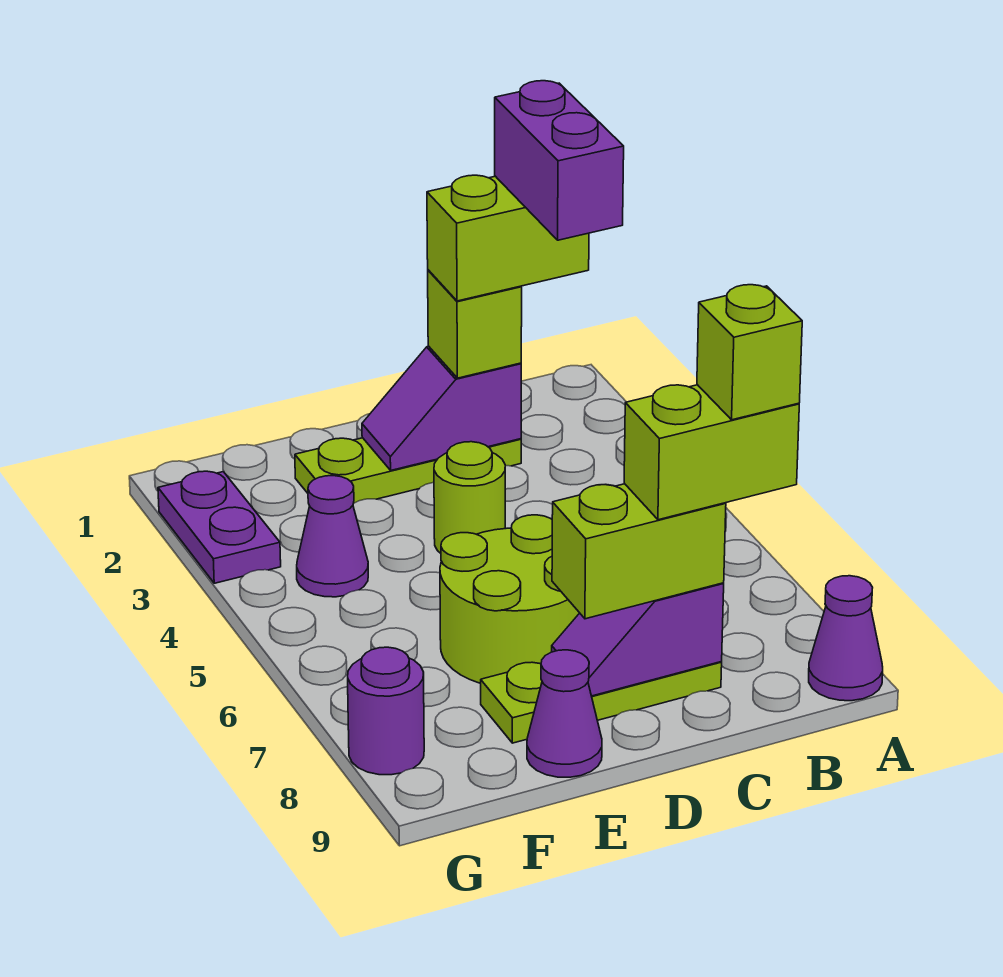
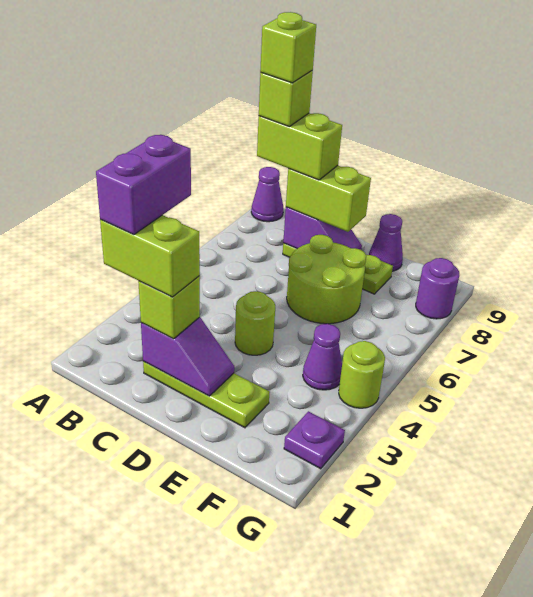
none -> lime 1x1 brick [260,12,316,83]
purple 1x2 plate [158,471,281,583] -> purple 1x1 plate [284,411,345,469]
none -> lime 1x1 round brick [339,341,385,408]

